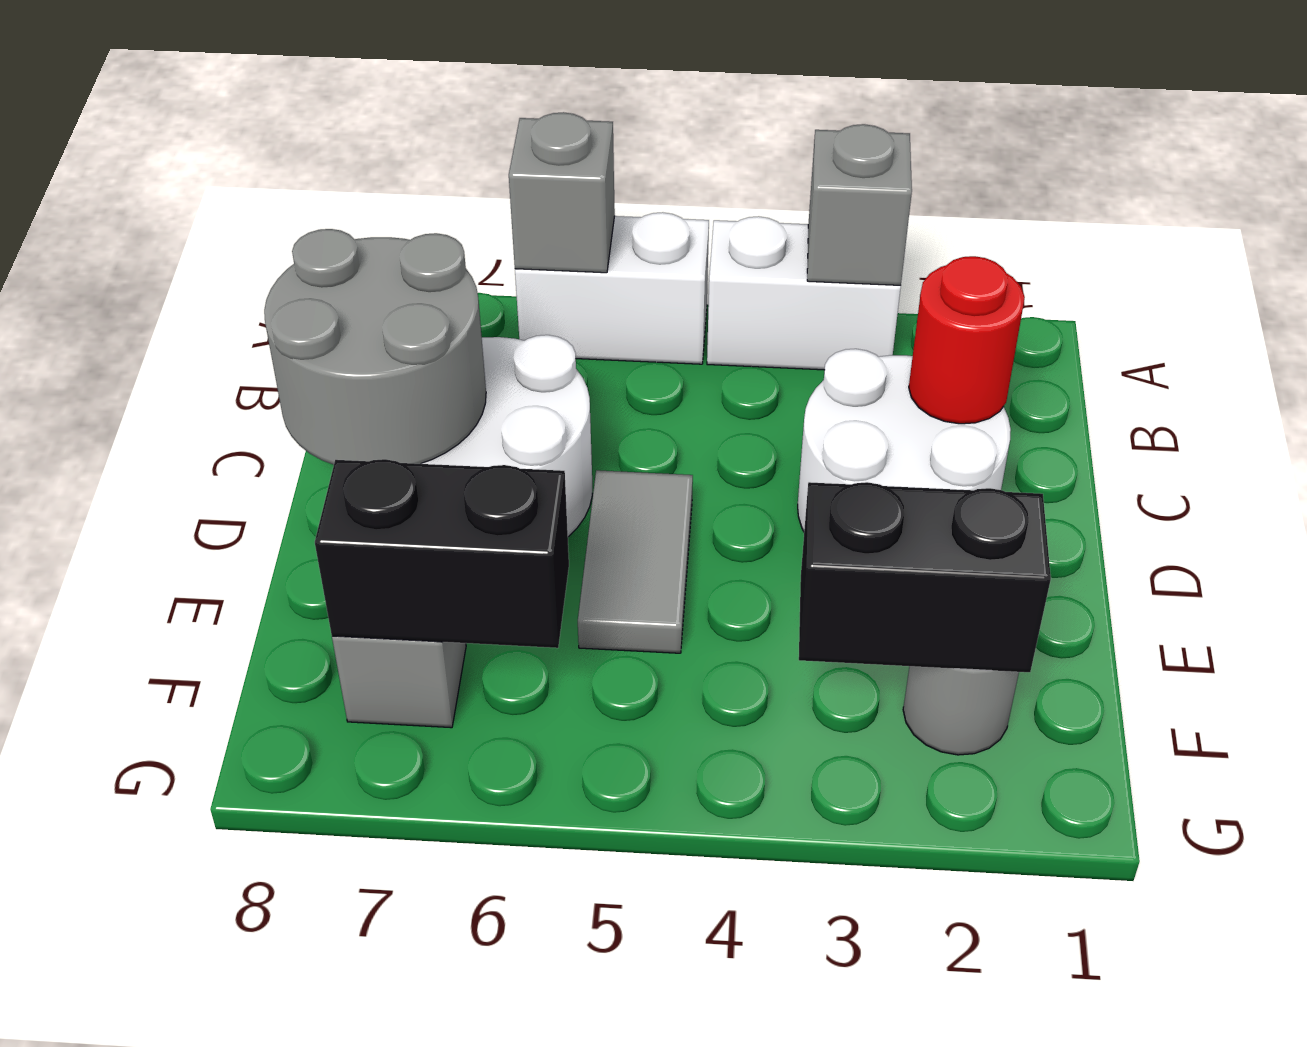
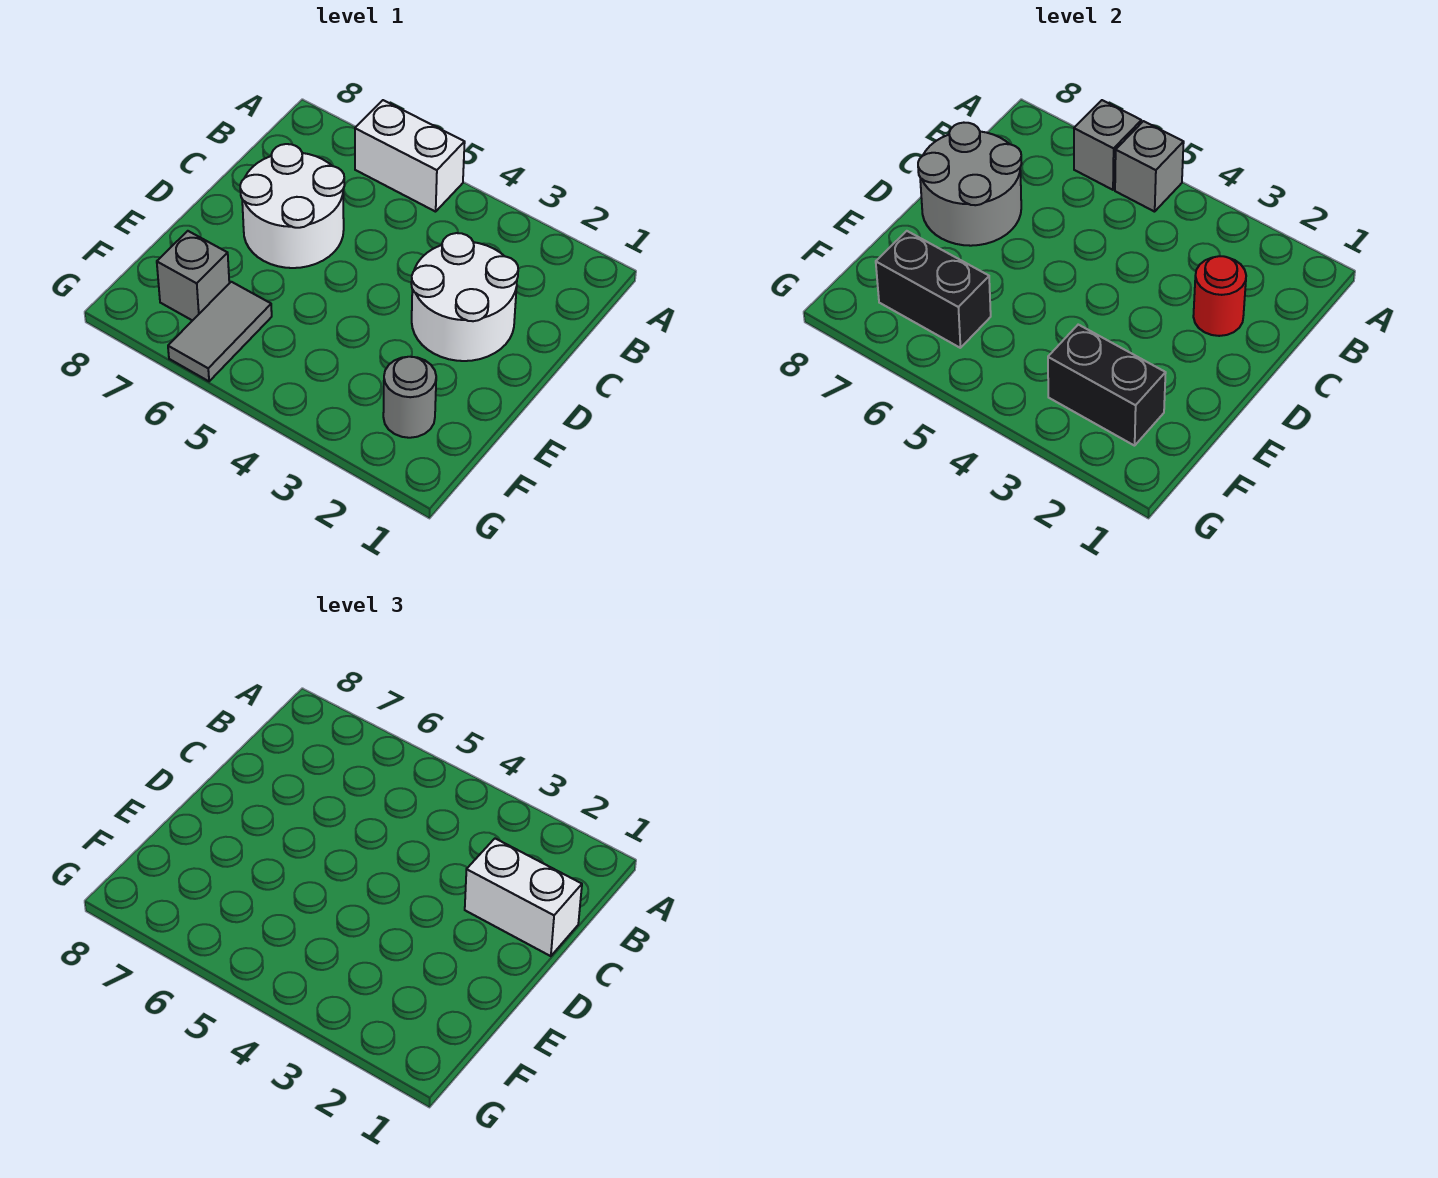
white 1x2 brick [707,216,901,370] -> white 1x2 brick moved to [465,839,582,956]
grey 1x1 brick [807,124,912,285] -> grey 1x1 brick moved to [1115,121,1184,212]
grey 1x2 tile [578,470,693,653] -> grey 1x2 tile moved to [168,282,272,381]

